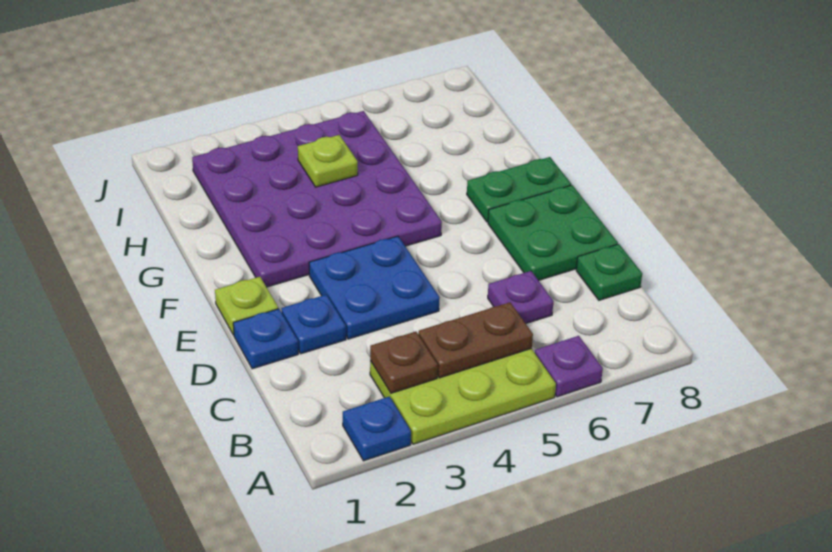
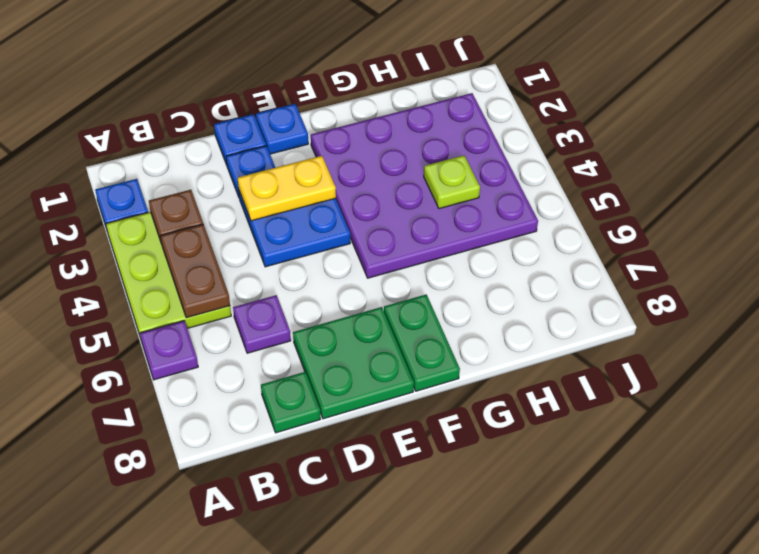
none -> yellow 1x2 plate [238,156,336,221]
lime 1x1 plate [215,277,278,335] -> blue 1x1 plate [256,104,308,154]

